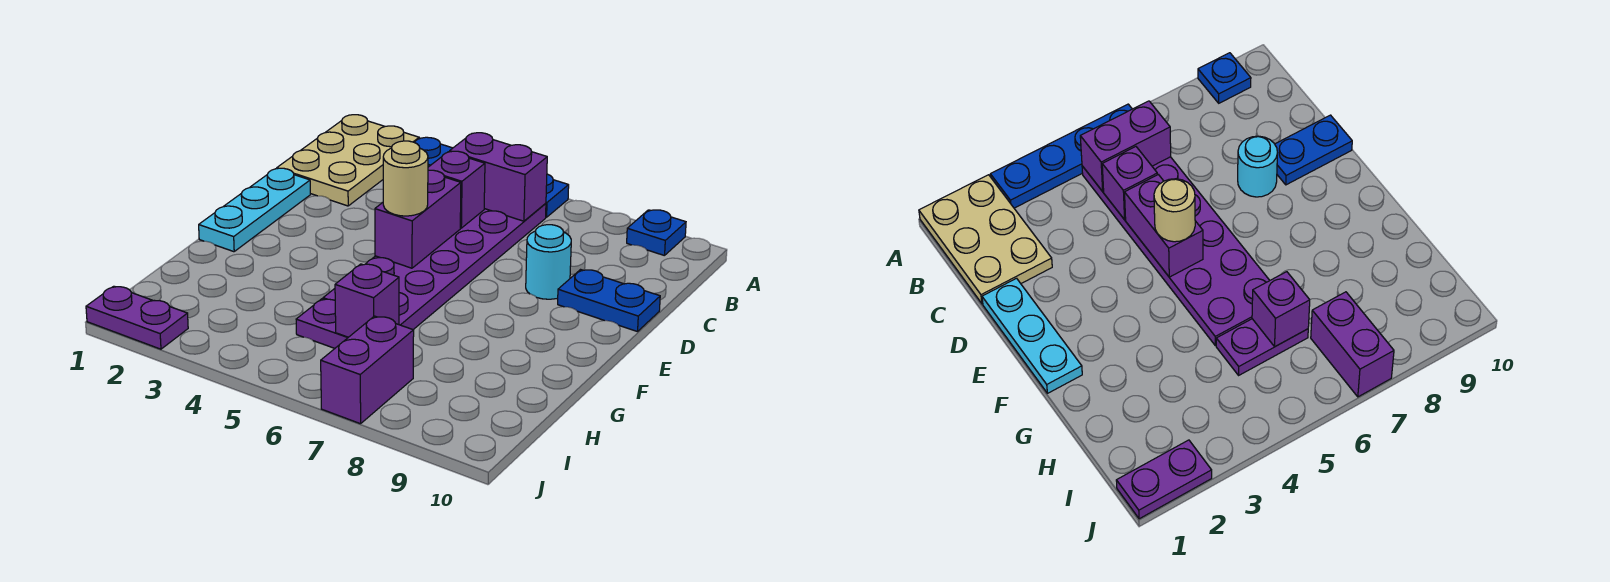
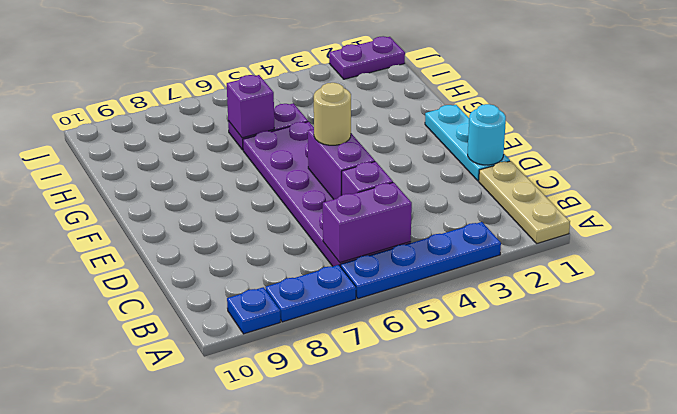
tan 2x3 plate [277,115,419,206] -> tan 1x3 plate [479,161,570,243]
cyan 1x1 round brick [526,225,571,299] -> cyan 1x1 round brick moved to [468,104,506,165]
blue 1x2 plate [558,270,660,332] -> blue 1x2 plate moved to [265,265,356,322]
purple 1x2 brick [321,316,414,424] -> none

